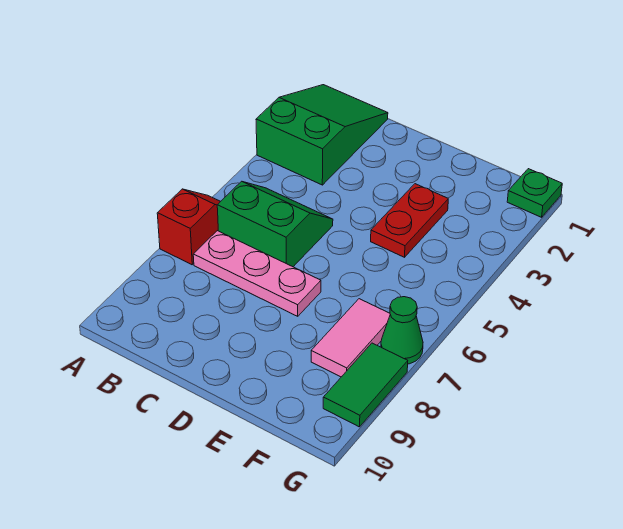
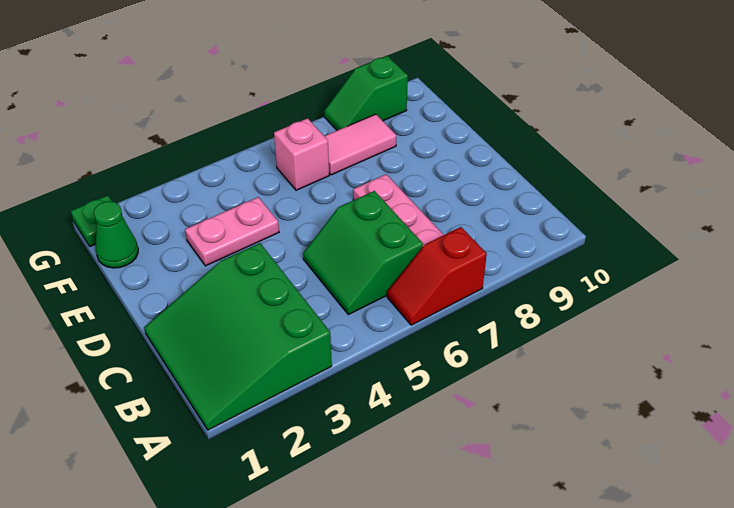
green 2x3 slope [256,85,388,185] -> green 3x3 slope [144,243,332,430]
red 1x2 plate [371,184,448,257] -> pink 1x2 plate [185,197,279,266]
none -> pink 1x1 brick [274,118,329,190]
green 1x1 cone [381,297,423,364] -> green 1x1 cone moved to [94,201,138,268]
green 1x2 tile [323,343,408,427] -> green 1x2 slope [324,56,408,130]

